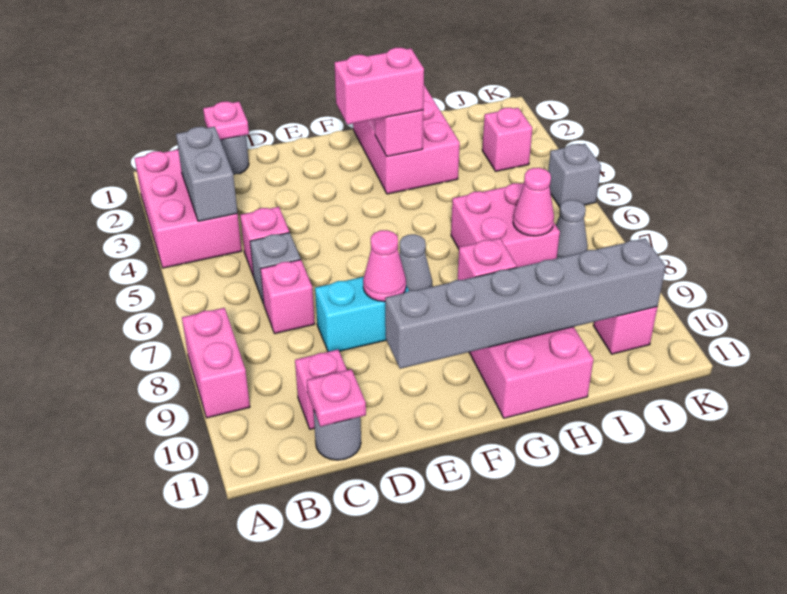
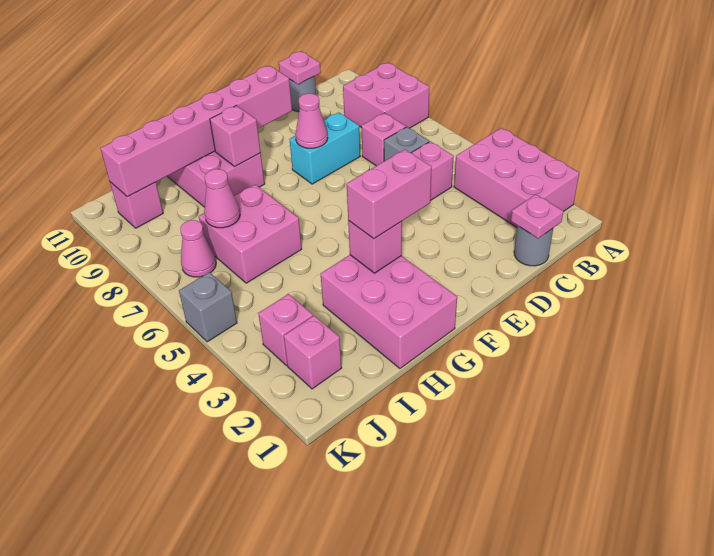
pink 1x2 brick [182,308,250,418] -> pink 2x2 brick [343,63,429,128]
grey 1x2 brick [176,127,238,221] -> none
pink 1x1 brick [295,350,347,429] -> pink 1x1 brick moved to [284,316,342,389]
grey 1x6 brick [385,238,666,369] -> pink 1x6 brick [100,66,292,197]
grey 1x1 cone [399,234,432,291] -> none
grey 1x1 cone [556,200,588,258] -> pink 1x1 cone [180,220,216,277]

